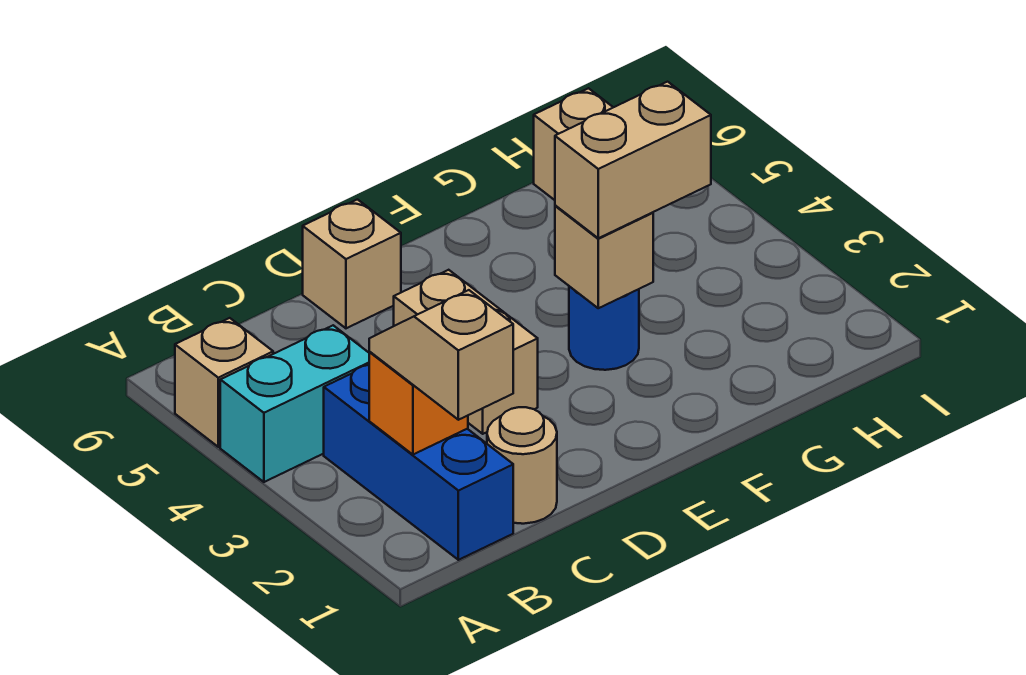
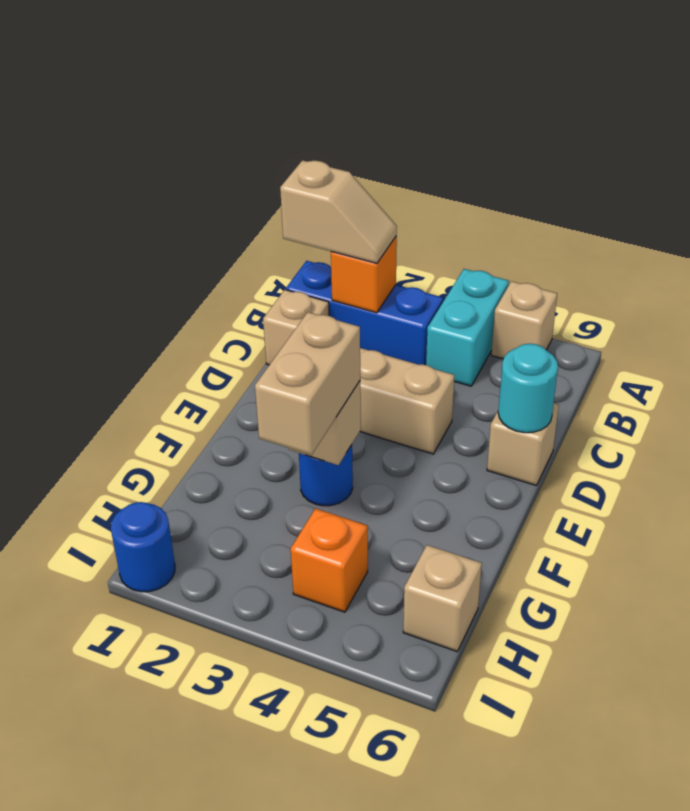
tan 1x1 round brick [487,407,557,524] -> tan 1x1 brick [263,290,329,365]
none -> cyan 1x1 round brick [498,344,558,433]
none -> orange 1x1 brick [291,508,368,612]
none -> blue 1x1 round brick [111,502,175,592]

